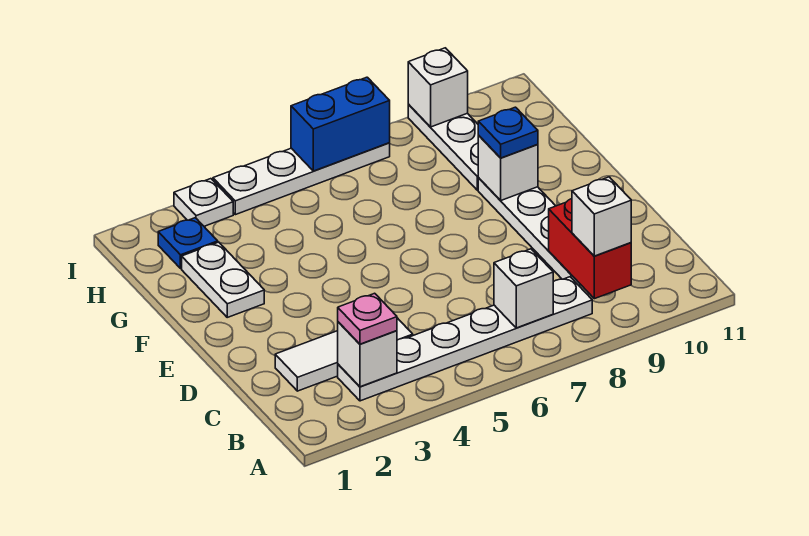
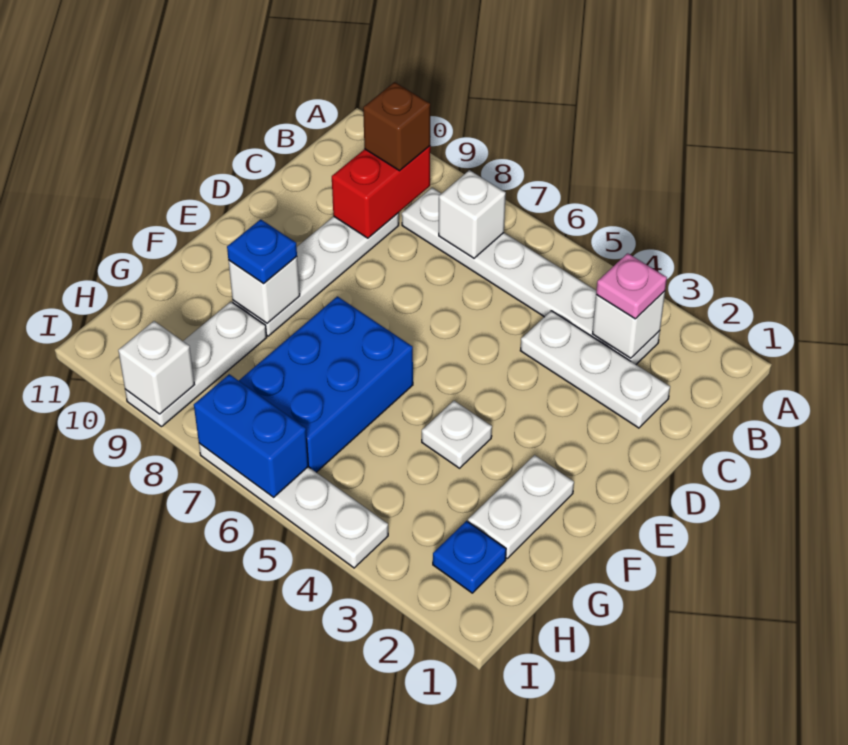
white 1x1 brick [572,177,631,256] -> brown 1x1 brick [363,82,430,171]
white 1x3 tile [275,318,413,391] -> white 1x3 plate [520,311,670,428]
none -> blue 2x3 brick [239,296,413,472]
white 1x1 plate [174,179,233,226] -> white 1x1 plate moved to [422,401,492,468]

